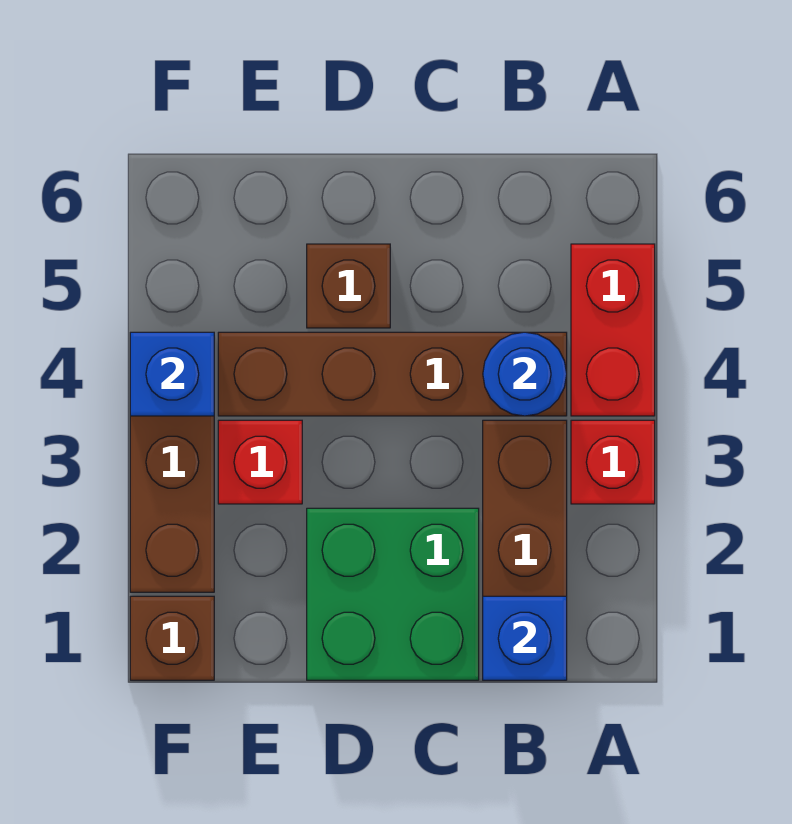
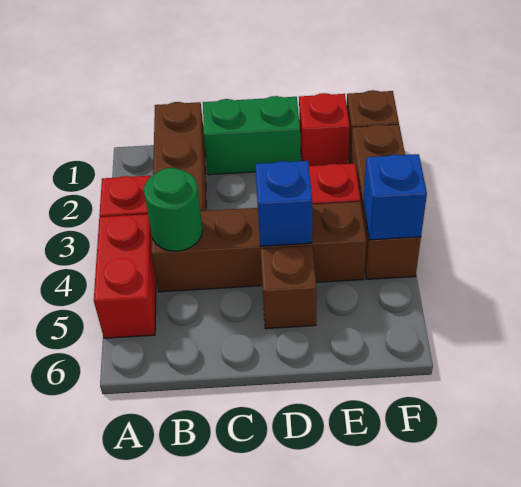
blue 1x1 brick [483,596,567,680] -> blue 1x1 brick moved to [255,161,312,246]
blue 1x1 round brick [483,332,567,416] -> green 1x1 round brick [144,168,203,251]
green 2x2 brick [307,508,479,680] -> green 1x2 brick [203,96,300,175]
none -> red 1x1 brick [299,93,350,166]

